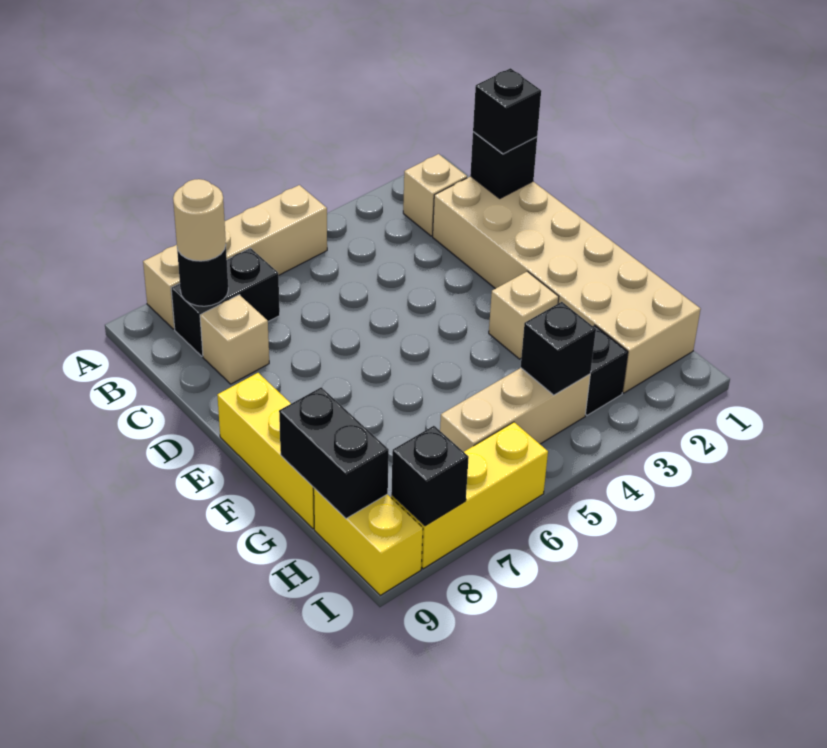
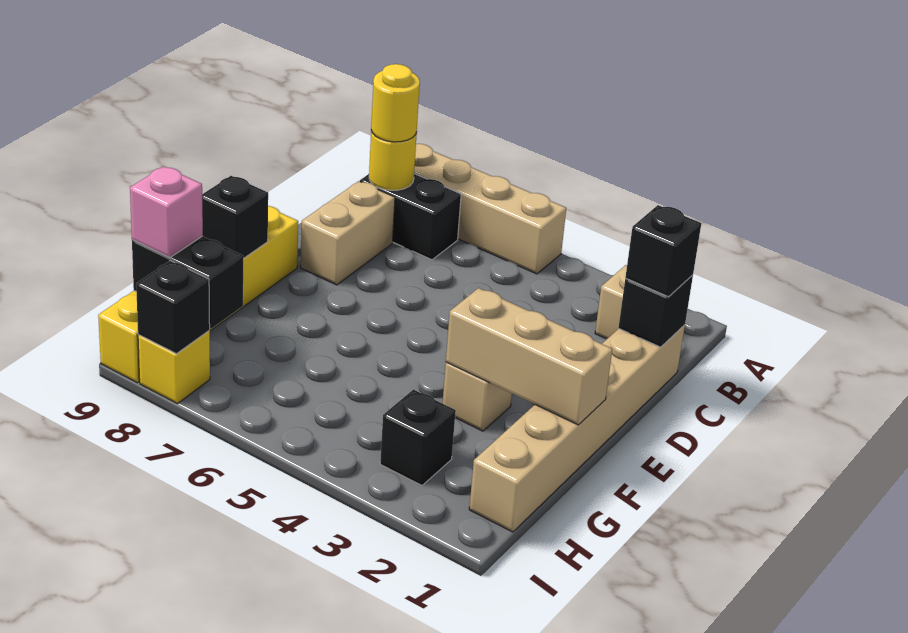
black 1x1 round brick [177,246,228,306] -> yellow 1x1 round brick [369,130,417,190]
tan 1x1 round brick [173,179,226,261] -> yellow 1x1 round brick [371,64,420,142]
tan 2x6 brick [433,176,701,393] -> tan 1x6 brick [469,325,685,532]
tan 1x1 brick [200,295,269,384] -> tan 1x2 brick [301,181,395,285]
black 1x2 brick [279,387,389,519] -> black 1x2 brick turned to [132,236,243,329]
tan 1x3 brick [440,368,590,452] -> tan 1x3 brick moved to [446,288,612,425]
black 1x1 brick [521,302,596,395] -> black 1x1 brick moved to [202,176,268,259]
none -> pink 1x1 brick [130,166,203,258]
yellow 1x3 brick [391,422,548,569] -> yellow 1x1 brick [138,331,210,404]

